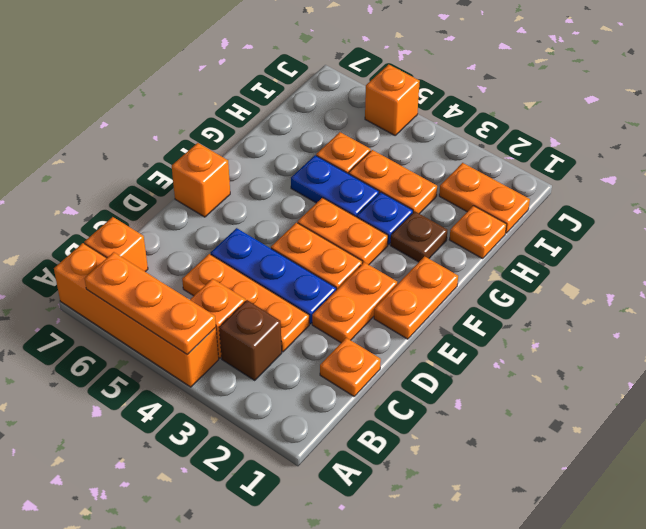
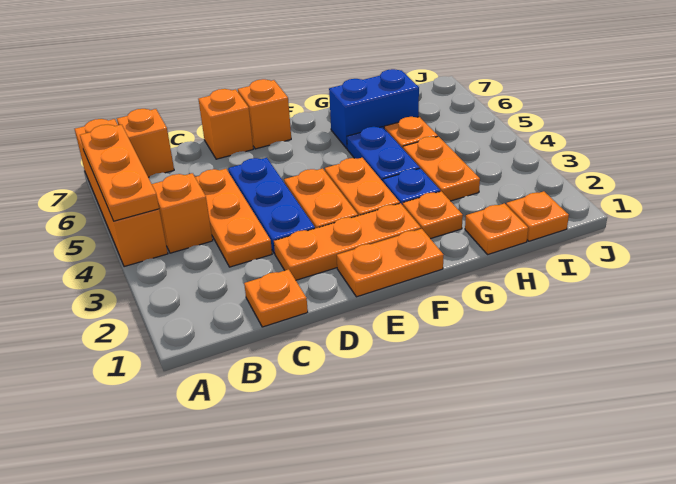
brown 1x1 brick [219,300,282,380] -> none
orange 1x2 plate [312,262,397,343] -> orange 1x3 plate [274,203,421,280]
brown 1x1 plate [390,211,447,262] -> orange 1x1 plate [403,191,463,239]
none -> blue 1x2 brick [329,69,419,148]
orange 1x2 plate [439,163,530,233] -> orange 1x1 plate [506,191,569,241]
orange 1x1 brick [365,64,420,135] -> orange 1x1 brick moved to [198,89,253,159]

